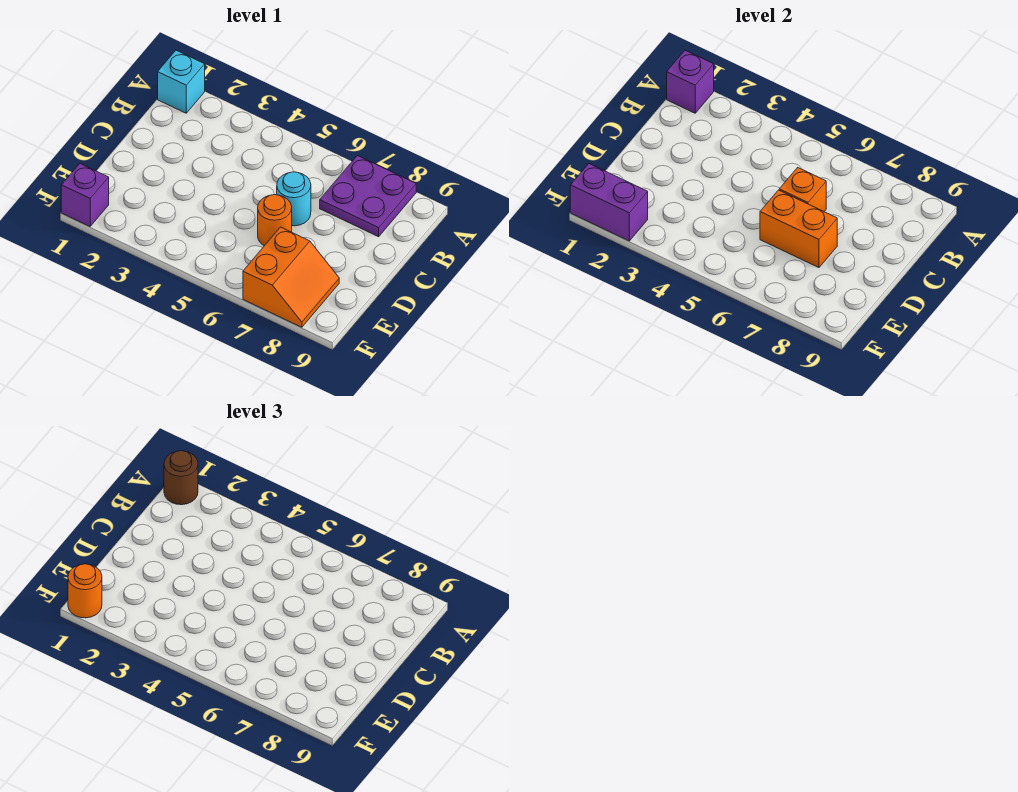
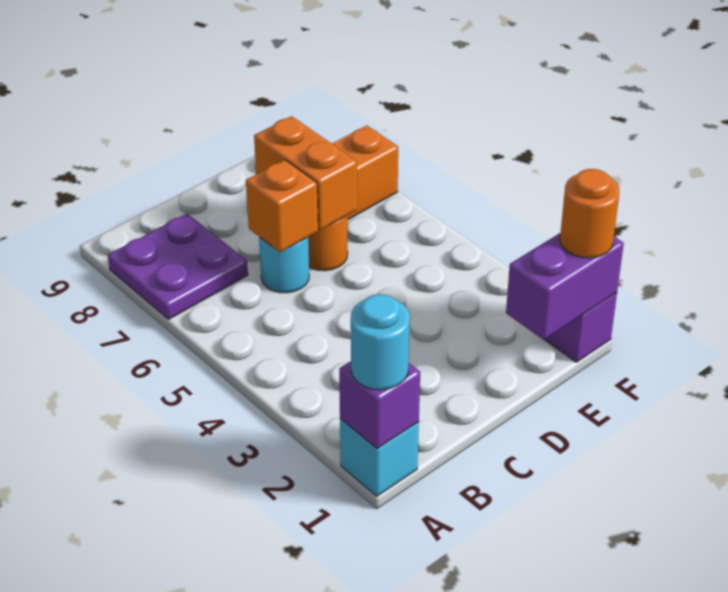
brown 1x1 round brick [164,451,198,505] -> cyan 1x1 round brick [351,294,410,390]
purple 1x2 brick [570,164,648,241] -> purple 1x2 brick turned to [506,233,624,340]

